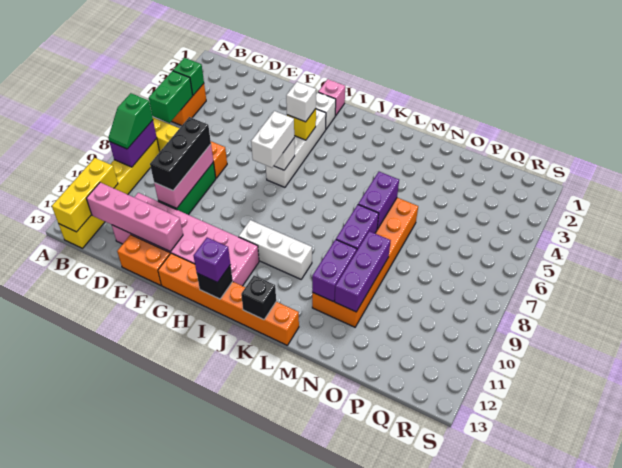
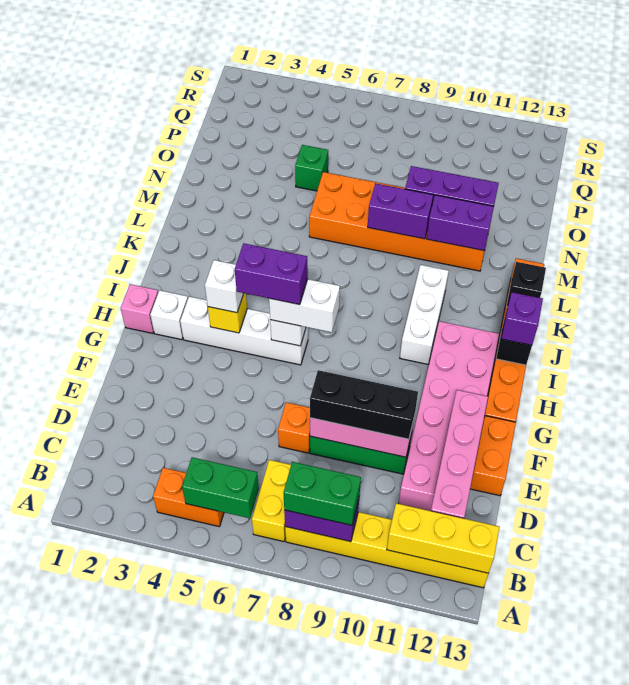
green 1x1 brick [173,58,204,95] -> green 1x1 brick moved to [295,145,328,191]
green 1x2 slope [108,93,153,149] -> green 1x2 brick [283,462,361,525]
purple 1x2 brick [358,172,399,229] -> purple 1x2 brick moved to [235,243,308,305]

